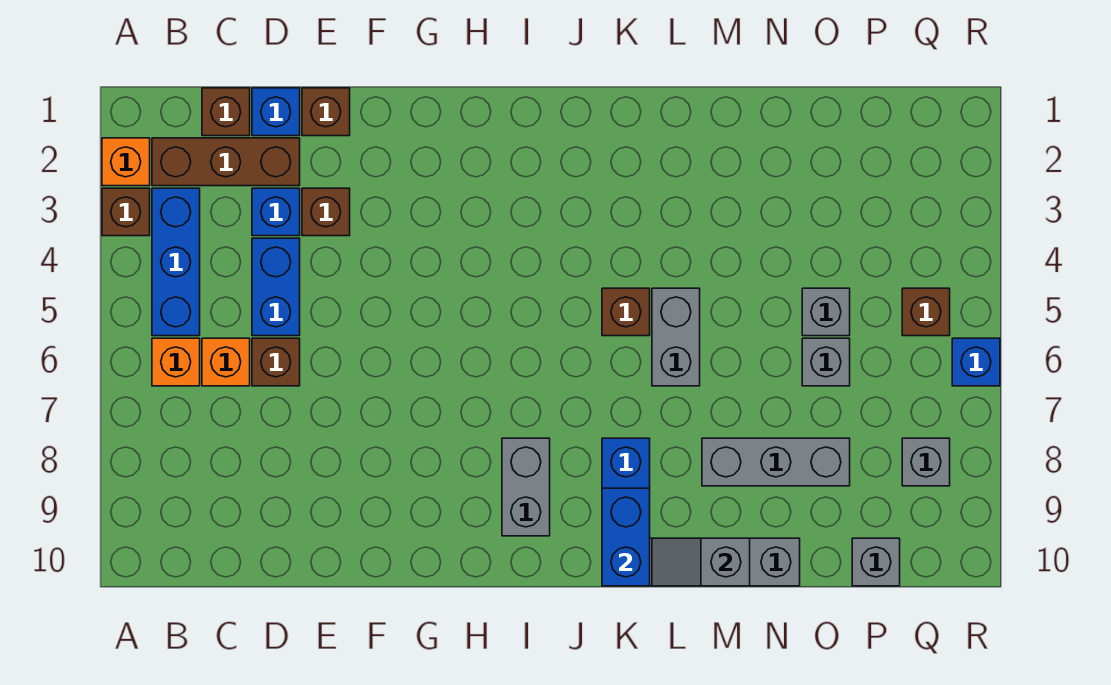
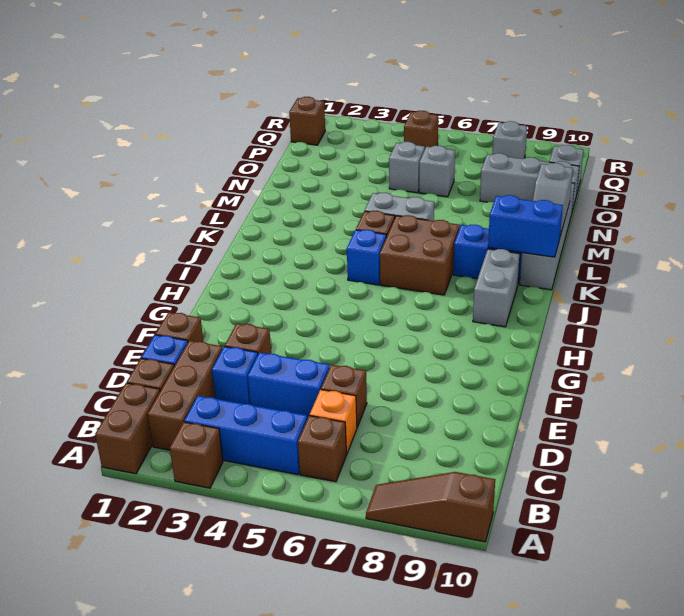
none -> brown 1x2 brick [95,383,160,474]
orange 1x1 brick [102,138,150,186] -> none
none -> brown 1x3 slope [366,472,495,542]
orange 1x1 brick [152,338,200,386] -> brown 1x1 brick [298,416,347,482]
grey 1x2 brick [502,438,550,536] -> grey 1x2 brick turned to [473,249,520,327]
none -> brown 2x2 brick [380,215,460,295]
grey 1x3 brick [702,438,850,486] -> grey 1x3 brick turned to [480,153,579,211]
none -> brown 1x1 brick [289,97,325,145]
blue 1x1 brick [952,338,1000,386] -> blue 1x1 brick moved to [347,230,386,285]

